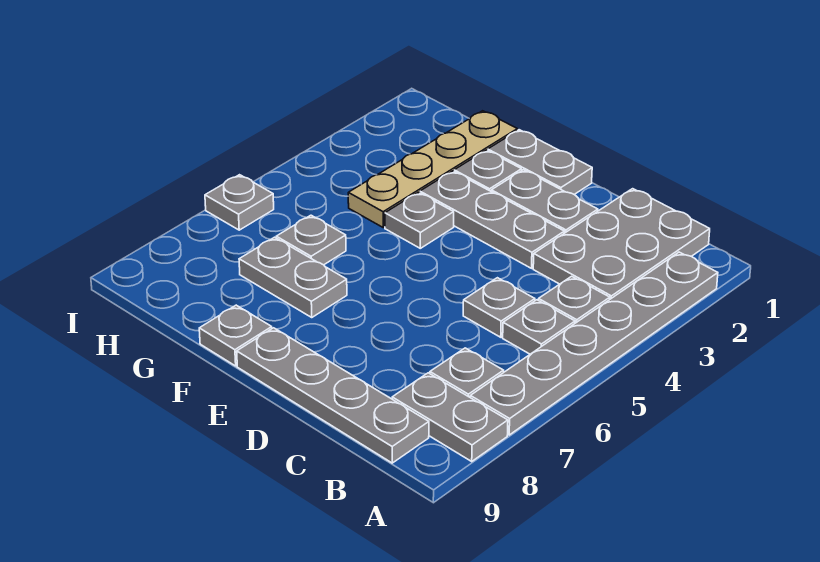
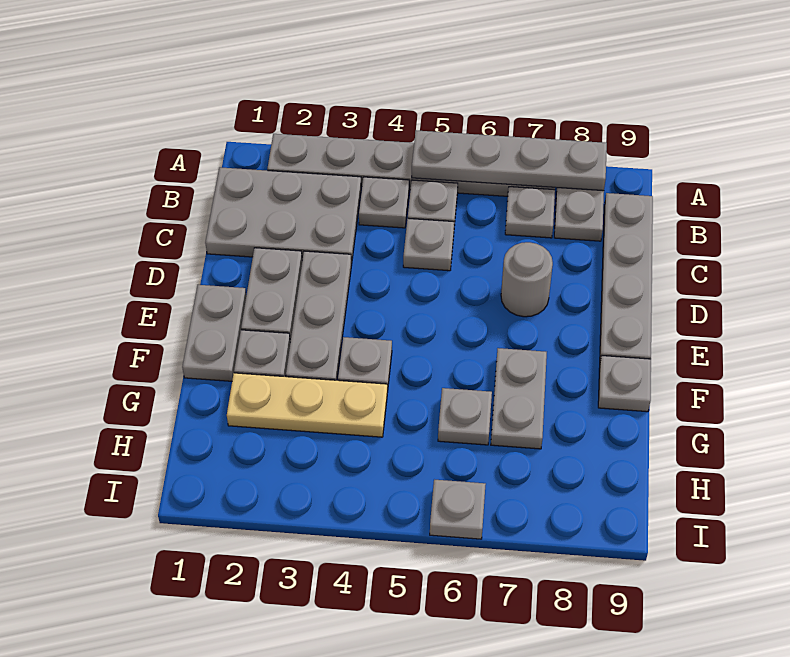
none -> grey 1x4 plate [412,130,607,191]
none -> grey 1x1 round brick [501,242,553,317]
tan 1x4 plate [348,111,517,227] -> tan 1x3 plate [227,373,387,437]

